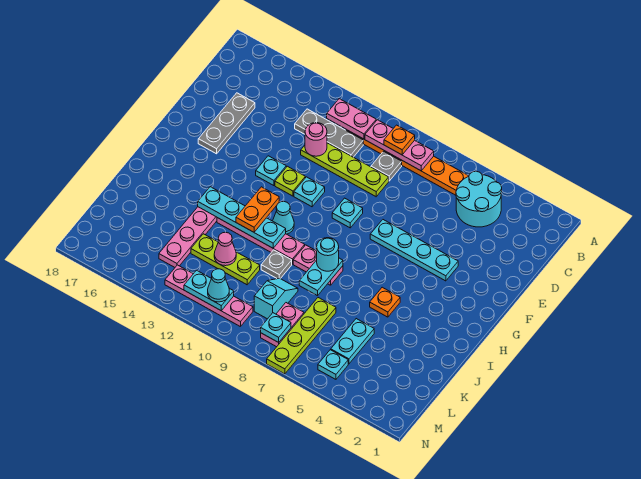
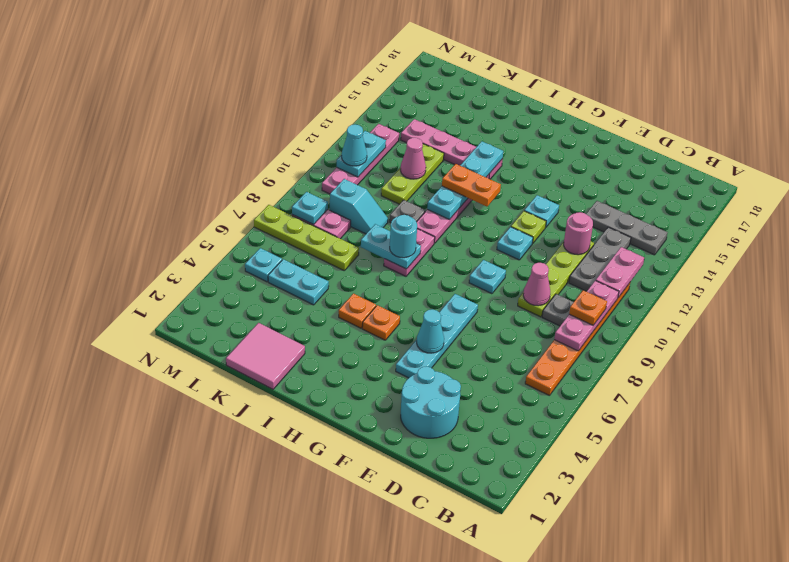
cyan 2x2 round brick [456,171,502,227] -> cyan 2x2 round brick moved to [401,366,461,438]
none -> pink 1x1 cone [523,263,550,306]
grey 1x3 plate [198,93,255,154] -> grey 1x3 plate moved to [586,201,668,255]
none -> orange 1x1 plate [362,305,400,340]
cyan 1x1 cone [273,201,294,234] -> cyan 1x1 cone moved to [417,309,444,353]
none -> pink 2x2 tile [226,323,305,389]

